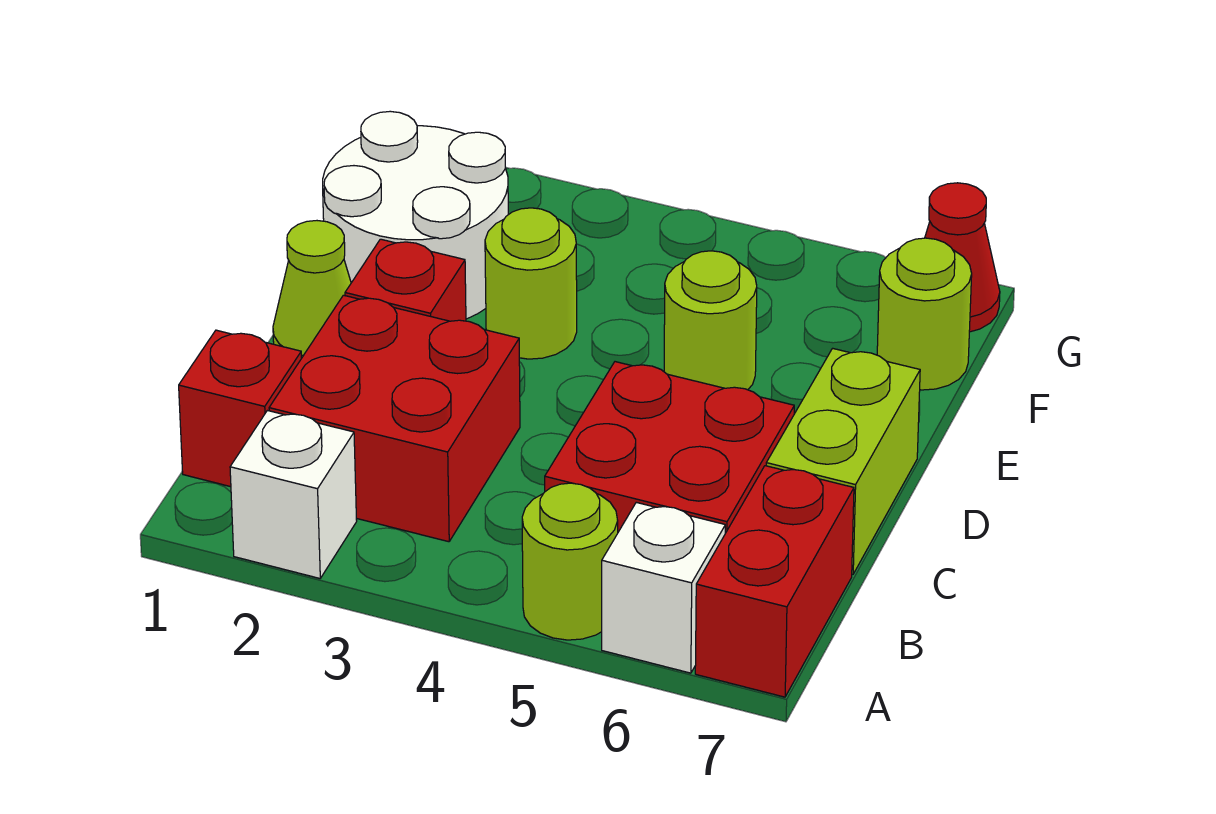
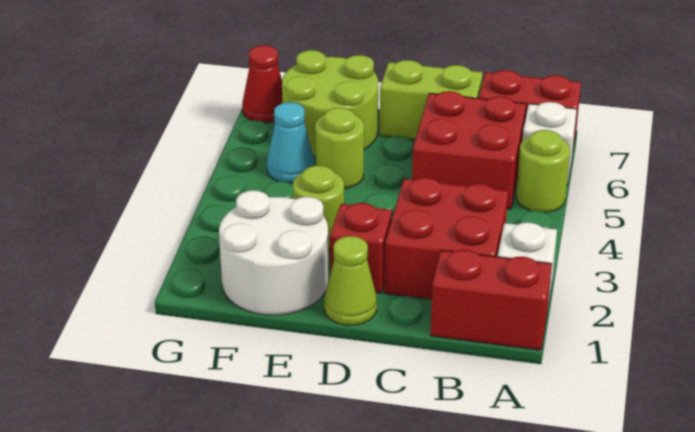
red 1x1 brick [179,330,302,487] -> red 1x2 brick [430,250,552,350]
none -> cyan 1x1 cone [267,102,314,183]
lime 1x1 round brick [877,238,972,390] -> lime 2x2 round brick [282,50,378,157]

